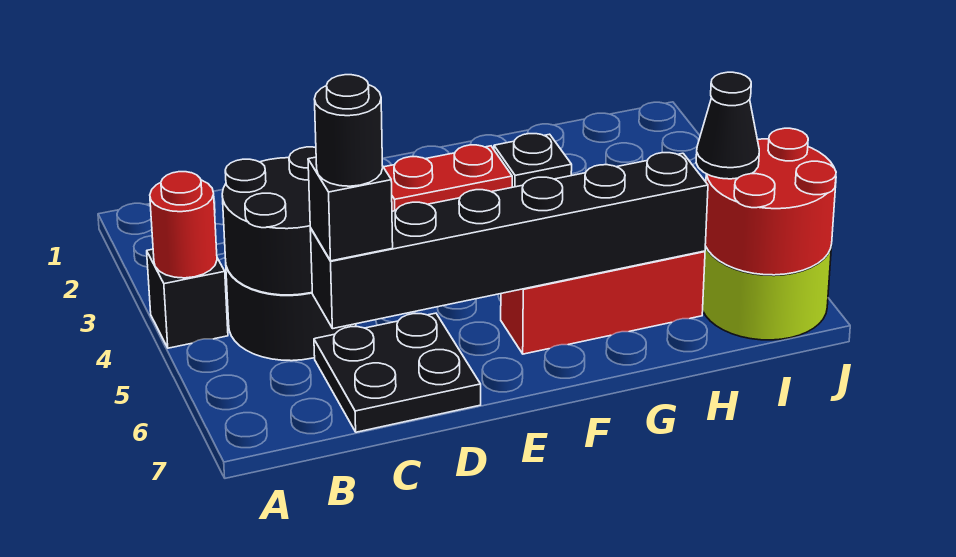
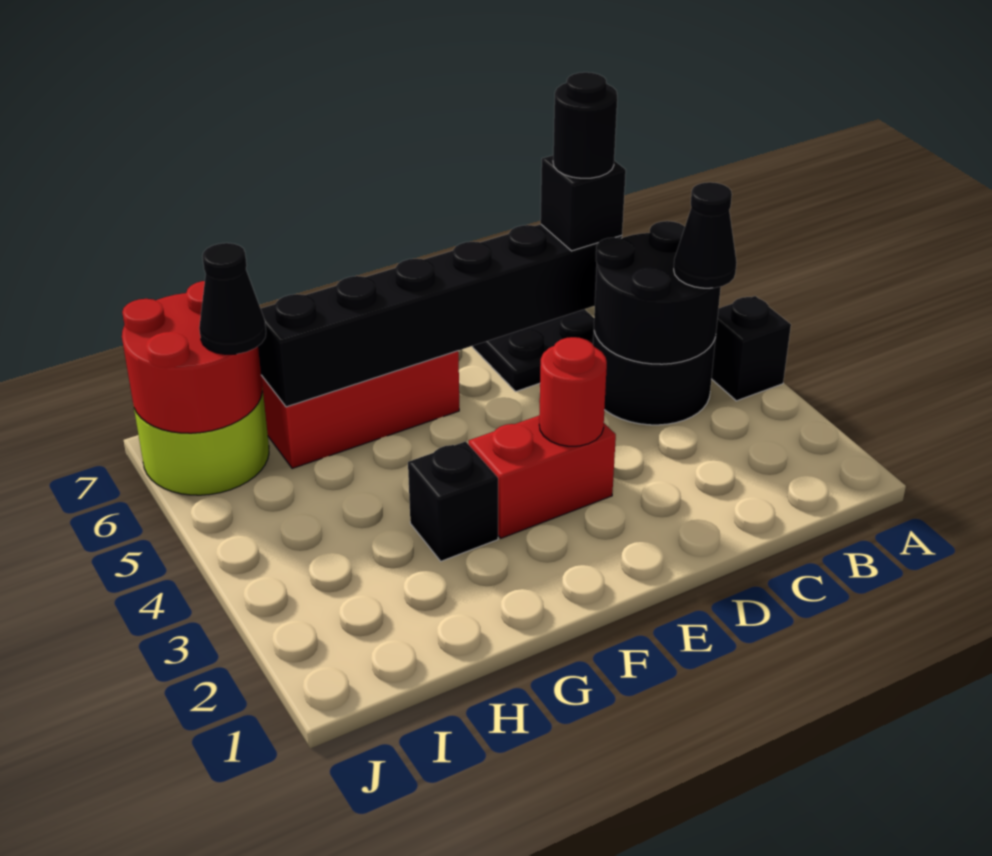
red 1x1 round brick [150,172,217,278] -> red 1x1 round brick moved to [539,337,607,446]
none -> black 1x1 cone [674,182,737,288]

